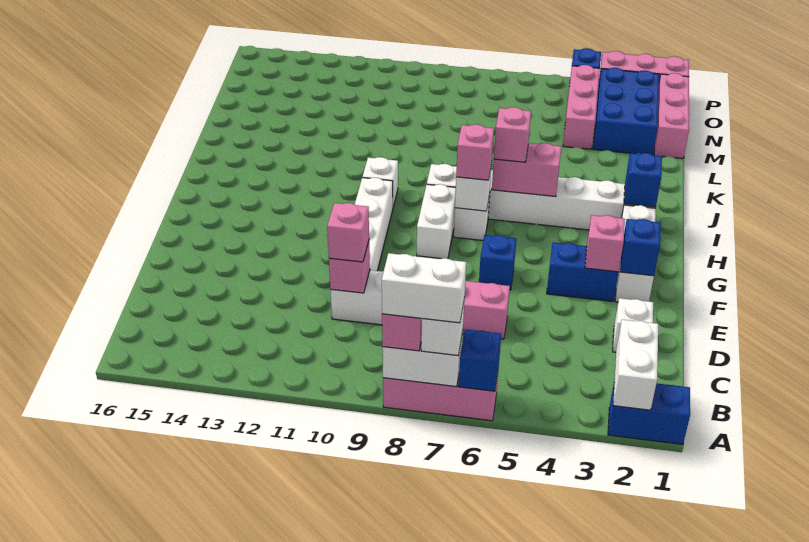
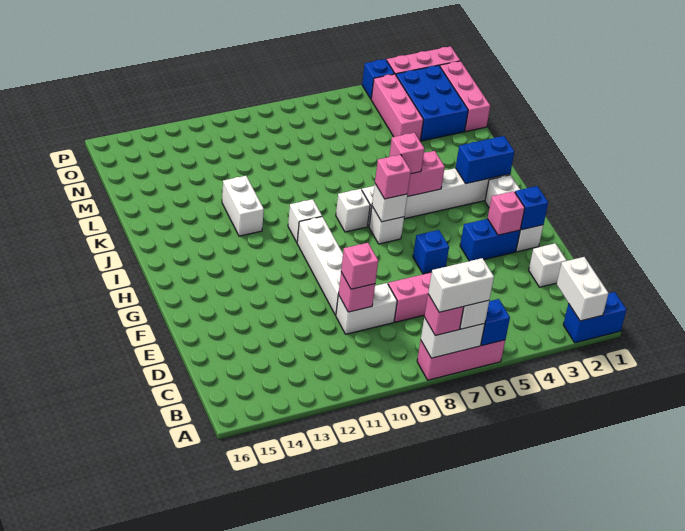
white 1x2 brick [417,184,456,259] -> white 1x2 brick moved to [222,176,264,236]
blue 1x1 brick [624,153,662,207] -> blue 1x2 brick [456,136,514,184]

